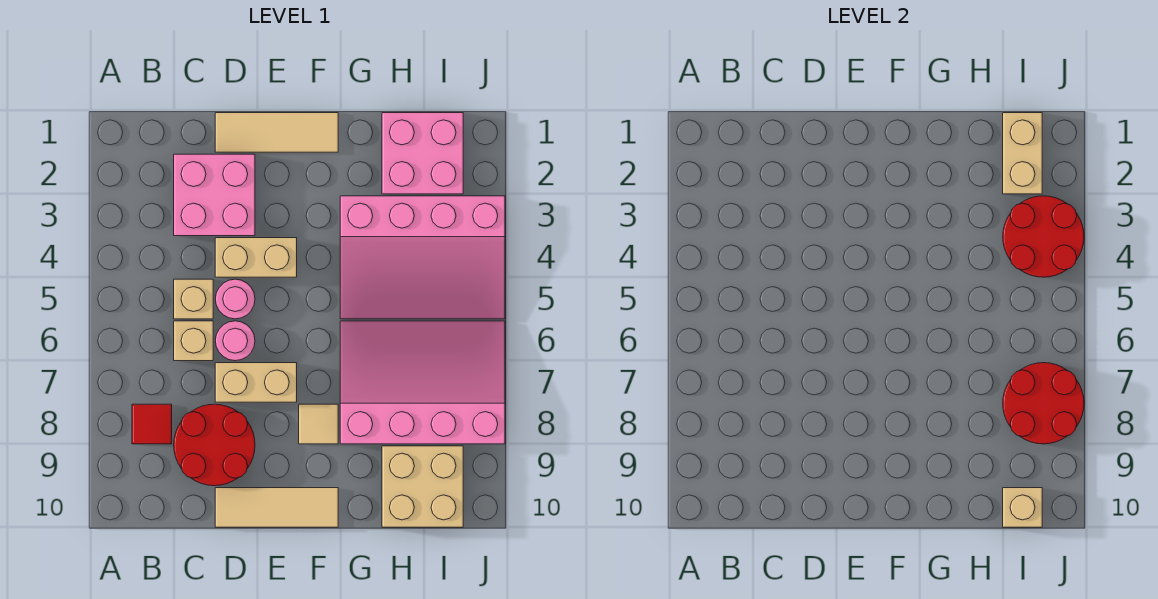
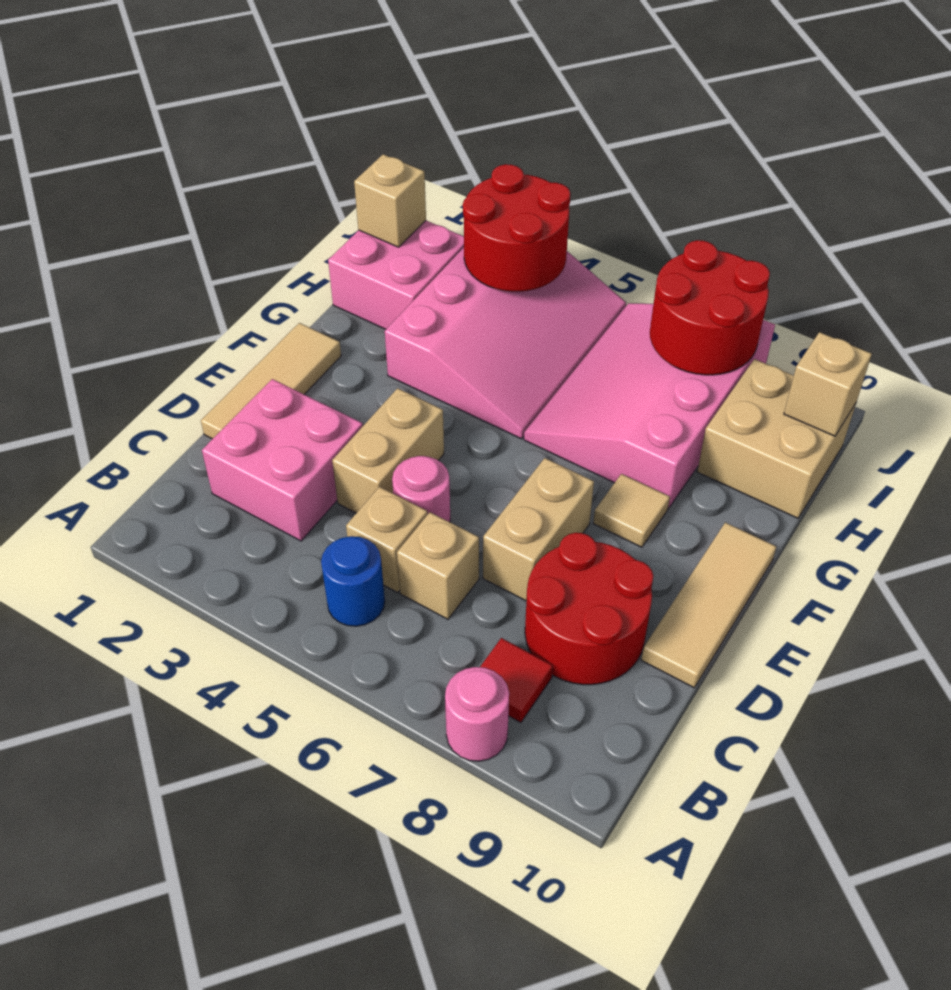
none -> blue 1x1 round brick [321,536,385,626]
pink 1x1 round brick [215,321,255,361] -> pink 1x1 round brick moved to [445,667,509,761]
tan 1x2 brick [1003,113,1042,194] -> tan 1x1 brick [354,154,426,247]

